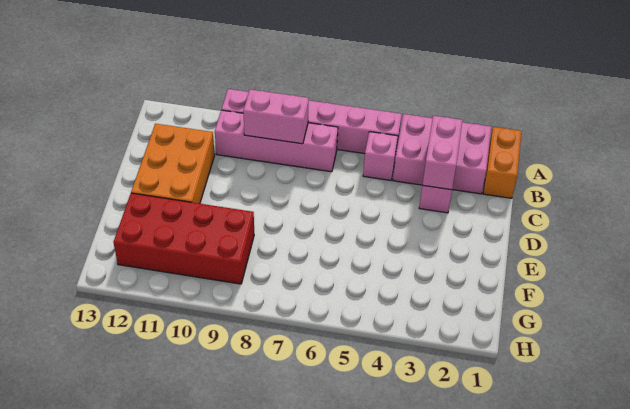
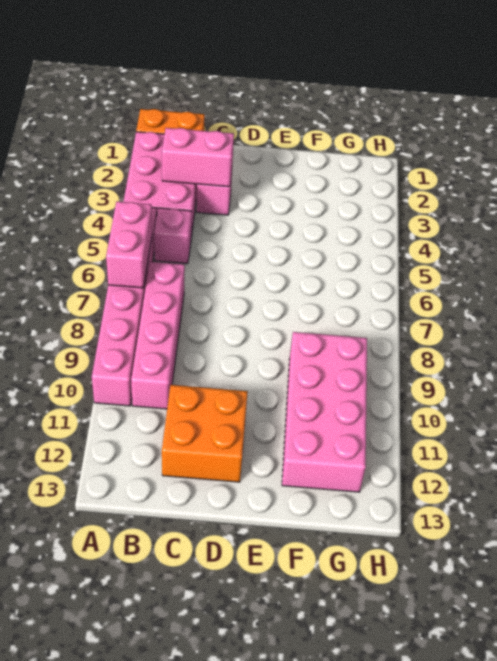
pink 1x2 brick [243,90,309,144] -> pink 1x2 brick moved to [106,201,152,288]
orange 2x3 brick [131,124,215,204] -> orange 2x2 brick [162,385,248,482]
red 2x4 brick [114,193,254,284] -> pink 2x4 brick [282,332,367,492]

